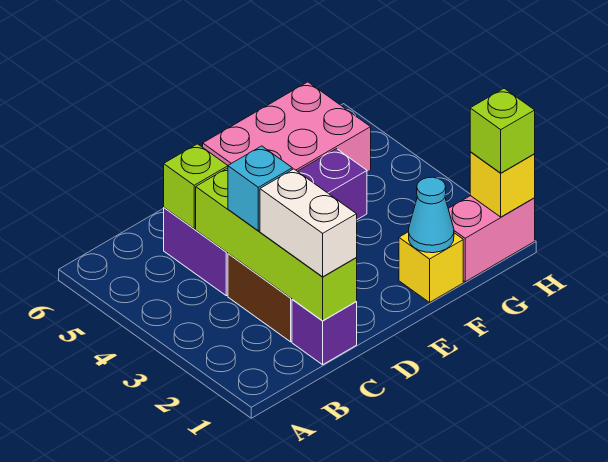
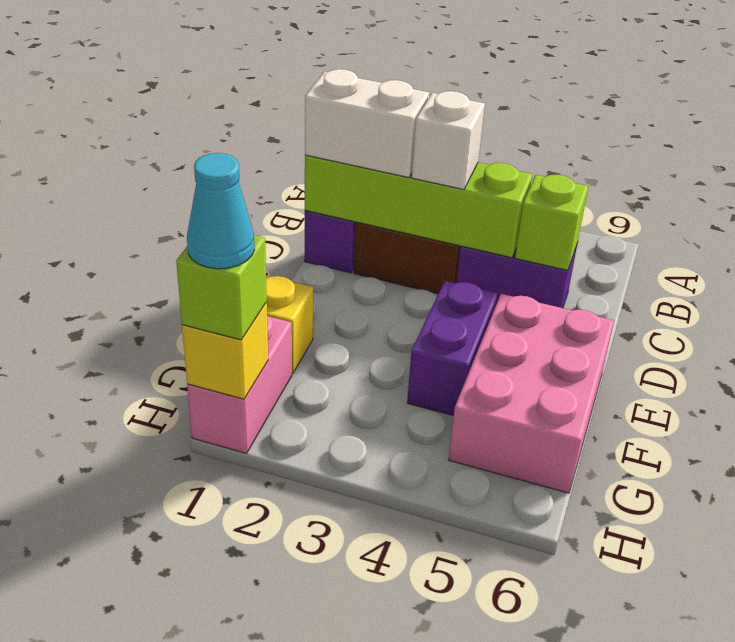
cyan 1x1 brick [228,146,292,231] -> white 1x1 brick [412,91,485,189]
cyan 1x1 cone [409,177,454,253] -> cyan 1x1 cone moved to [187,153,255,269]

